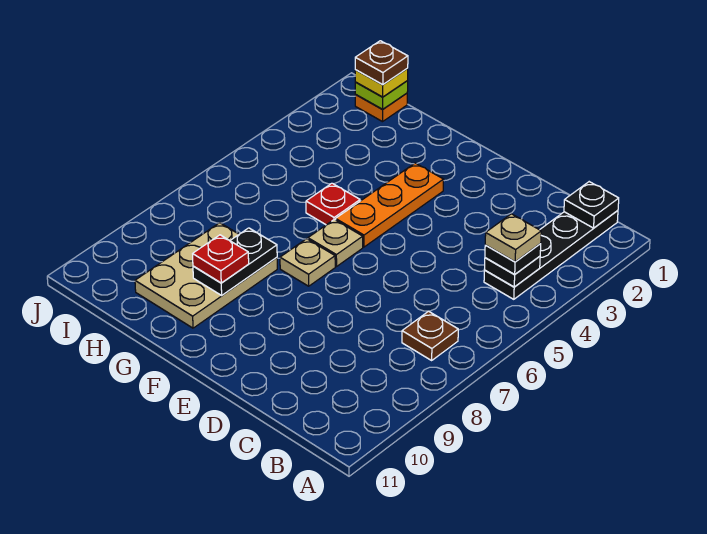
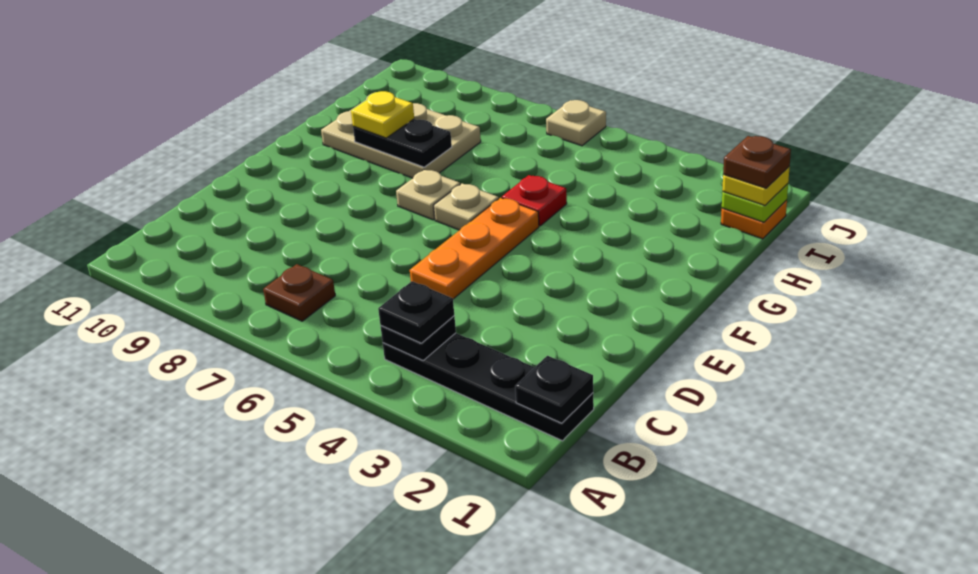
tan 1x1 plate [485,214,541,262] -> tan 1x1 plate moved to [546,100,606,146]
orange 1x3 plate [336,163,444,247] -> orange 1x3 plate turned to [410,198,539,299]
red 1x1 plate [193,235,249,283] -> yellow 1x1 plate [351,91,414,138]

